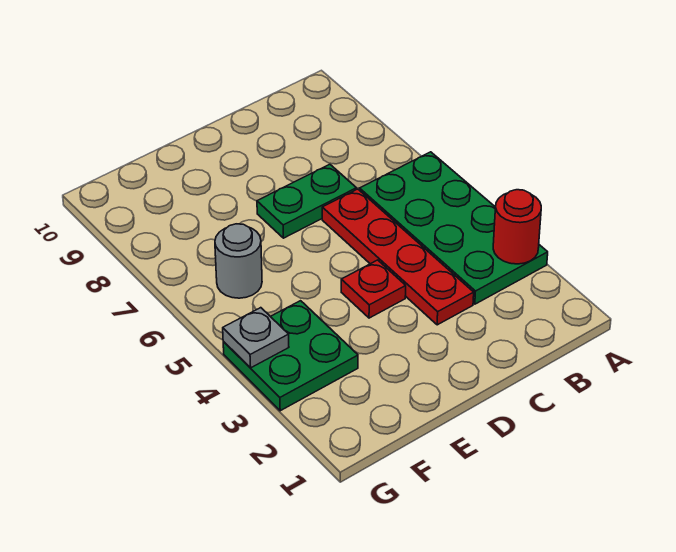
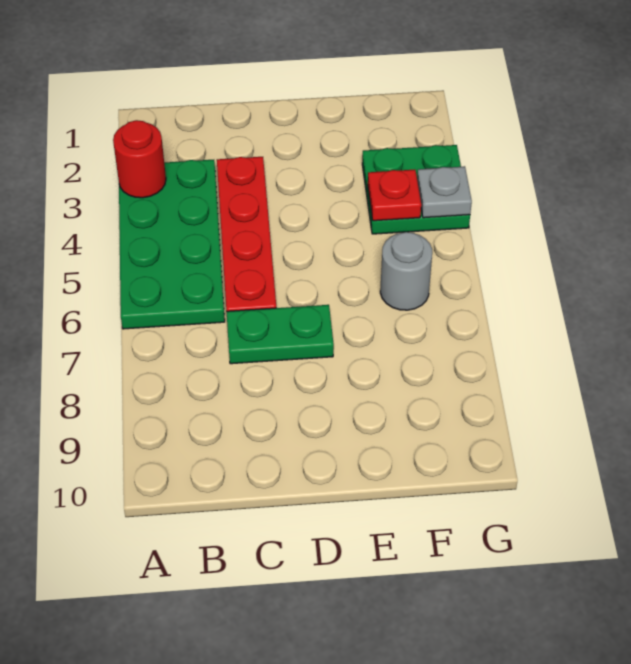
red 1x1 plate [341,260,406,318] -> red 1x1 plate moved to [368,170,421,221]

